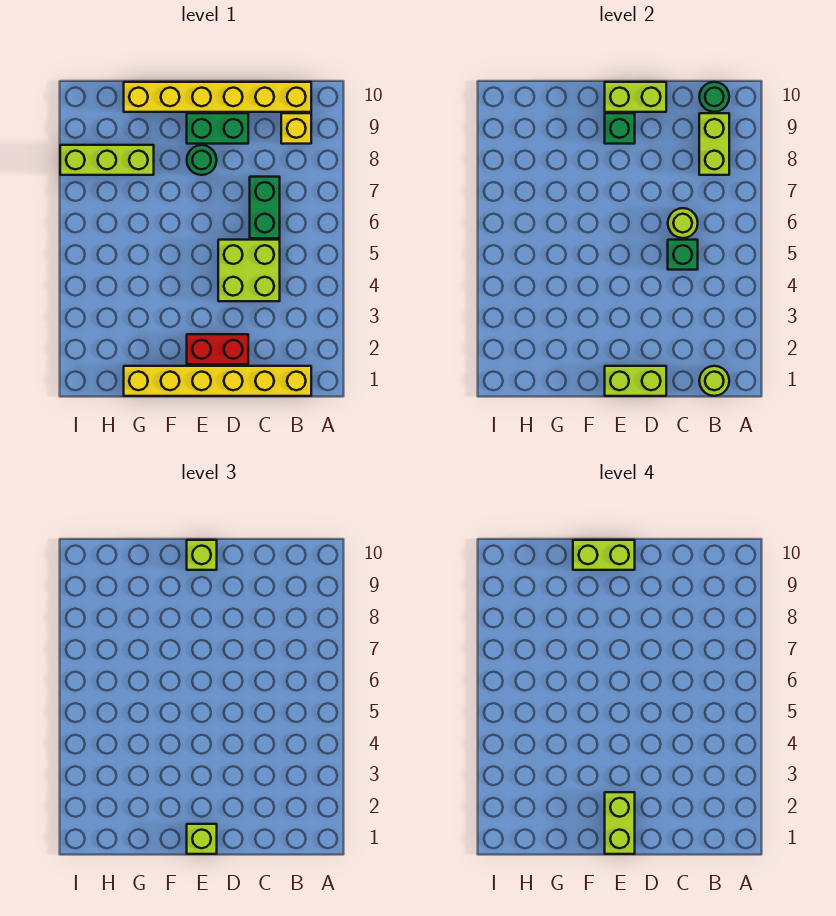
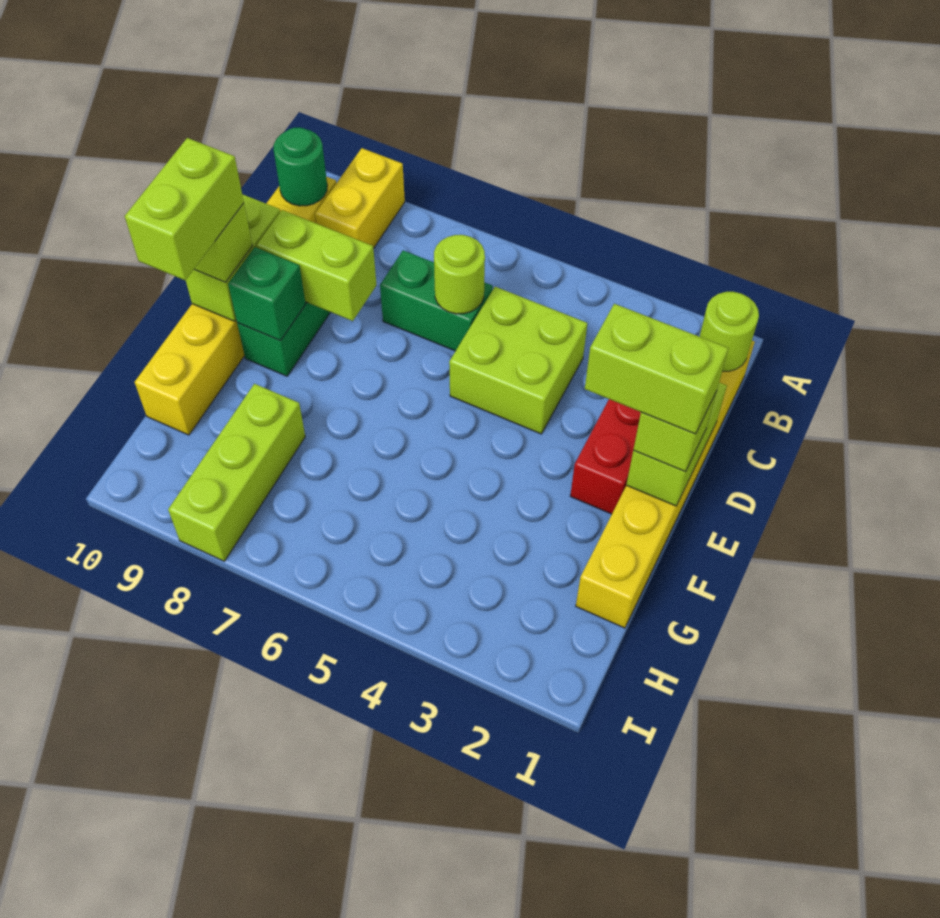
lime 1x2 brick [699,113,729,175] -> lime 1x2 brick moved to [256,210,376,321]
yellow 1x1 brick [281,113,311,144] -> yellow 1x2 brick [315,148,405,248]
green 1x1 brick [668,240,698,270] -> none
green 1x1 round brick [187,145,217,175] -> none

